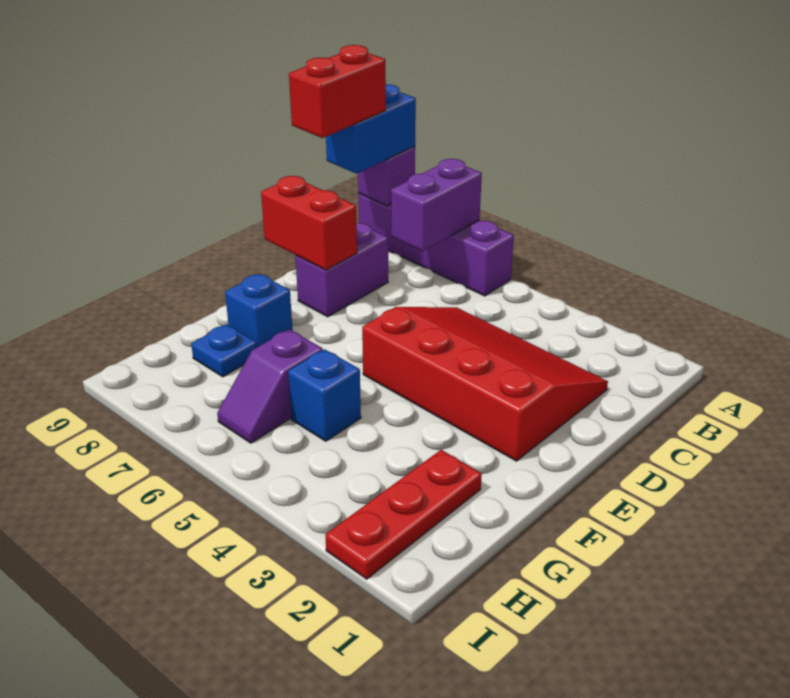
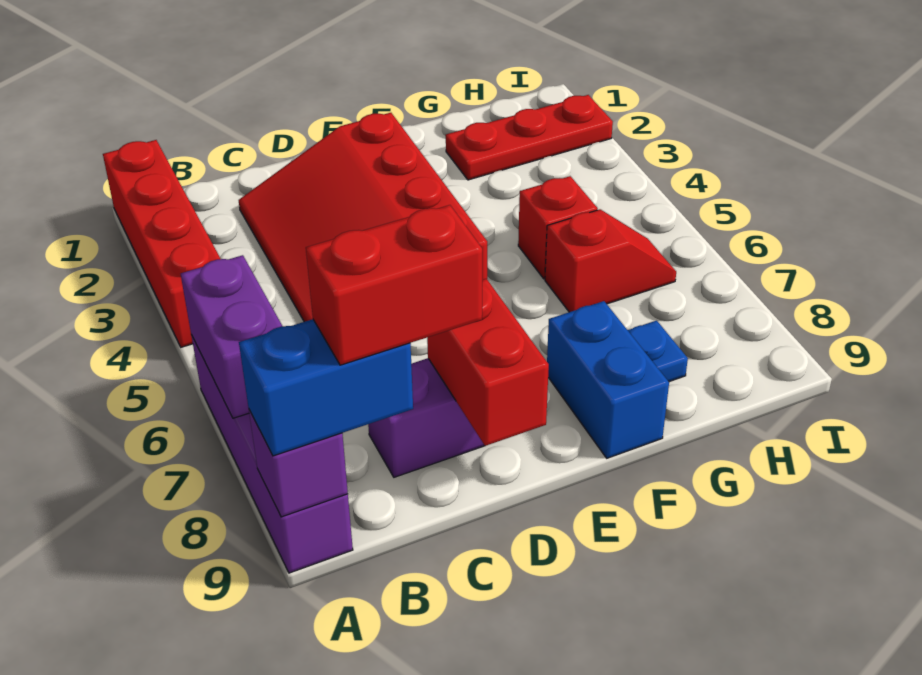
none -> red 1x4 brick [103,140,220,347]
purple 1x2 brick [391,159,482,251] -> purple 1x2 brick turned to [181,255,282,418]
blue 1x1 brick [225,274,293,347] -> blue 1x2 brick [547,301,669,458]
blue 1x1 brick [288,349,361,441] -> red 1x1 brick [518,176,598,279]
purple 1x2 slope [217,330,323,443] -> red 1x2 slope [545,209,676,312]

